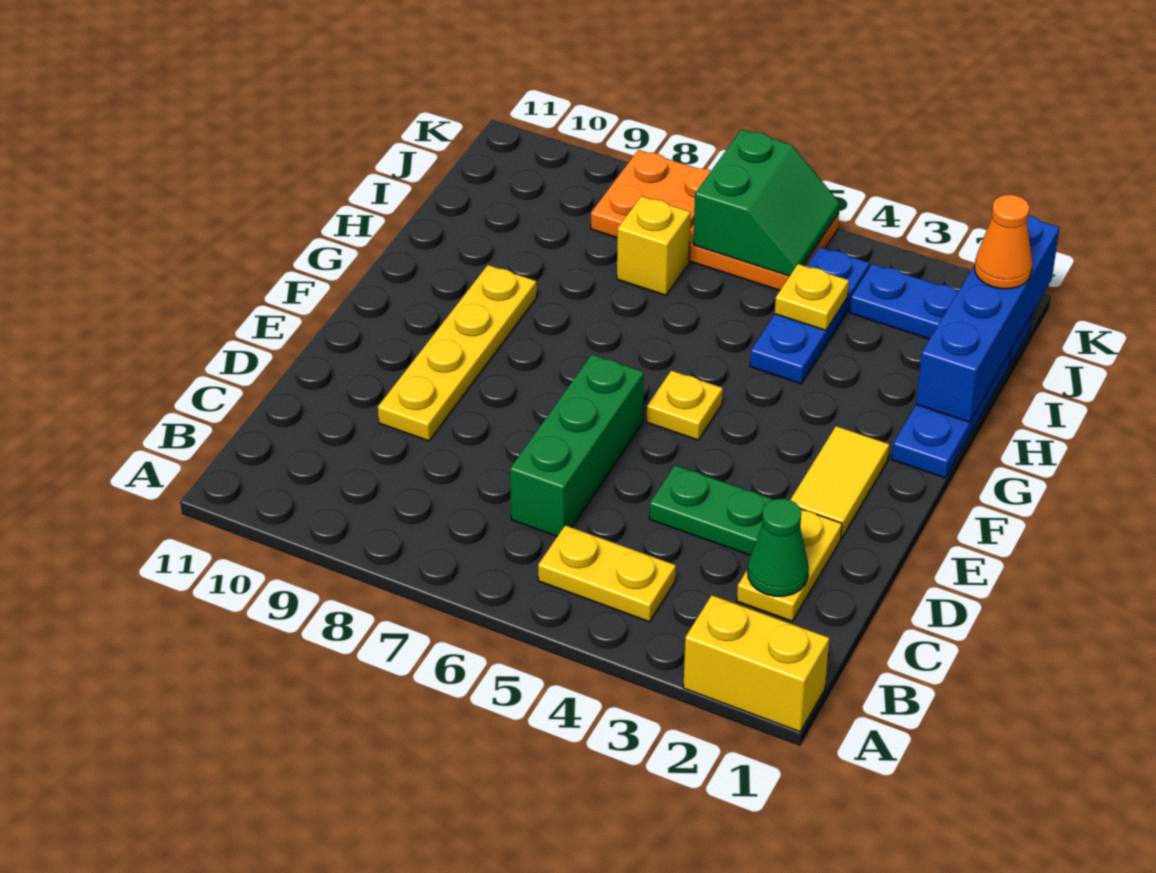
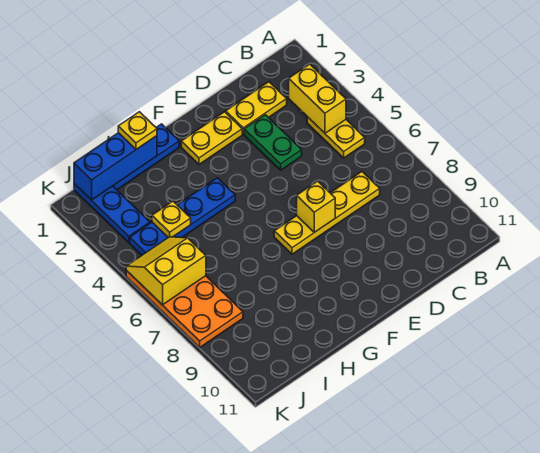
yellow 1x2 brick [683,595,829,732] -> yellow 1x2 brick moved to [289,64,346,133]
green 1x1 cone [748,499,809,596] -> none
green 1x3 brick [510,354,644,536] -> none
yellow 1x4 plate [378,265,537,441] -> yellow 1x4 plate moved to [274,172,380,254]
yellow 1x2 tile [790,426,889,538] -> yellow 1x2 plate [181,112,242,164]
yellow 1x1 plate [647,370,723,440] -> yellow 1x1 plate moved to [118,112,157,149]
blue 1x4 brick [916,215,1060,422] -> blue 1x3 brick [74,133,157,200]
blue 1x3 plate [750,247,870,384] -> blue 1x4 plate [130,178,235,255]
yellow 1x1 brick [617,196,691,295] -> yellow 1x1 brick moved to [297,181,335,232]
orange 1x1 cone [975,195,1033,289] -> none
green 2x2 slope [693,129,840,276] -> yellow 2x2 slope [126,237,206,305]

